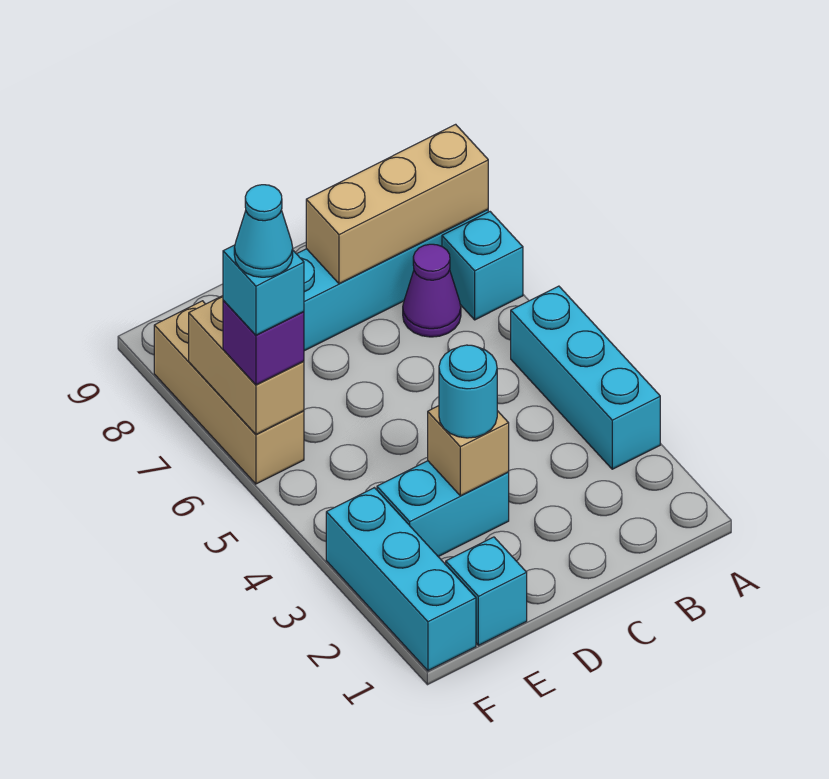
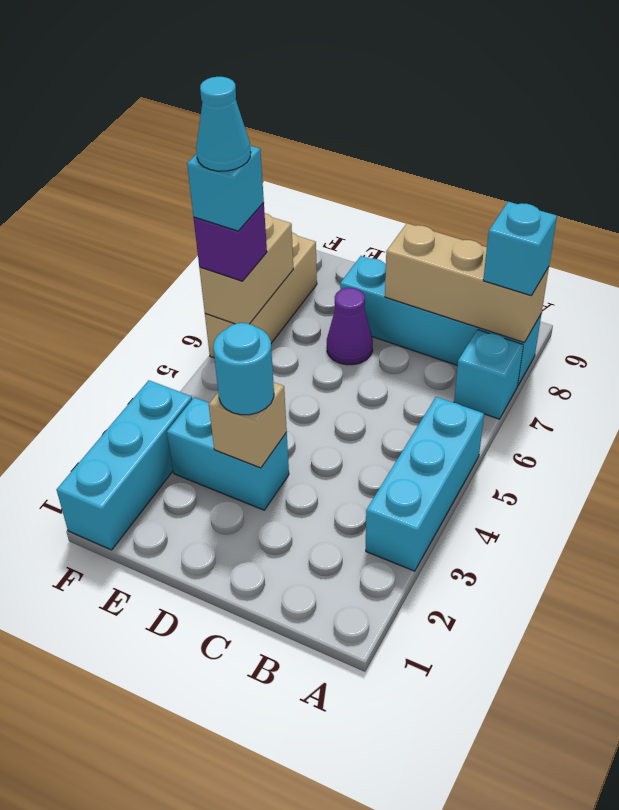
purple 1x1 cone [403,244,461,337] -> purple 1x1 cone moved to [327,288,373,365]
cyan 1x1 brick [446,537,527,645] -> cyan 1x1 brick moved to [483,202,557,295]

